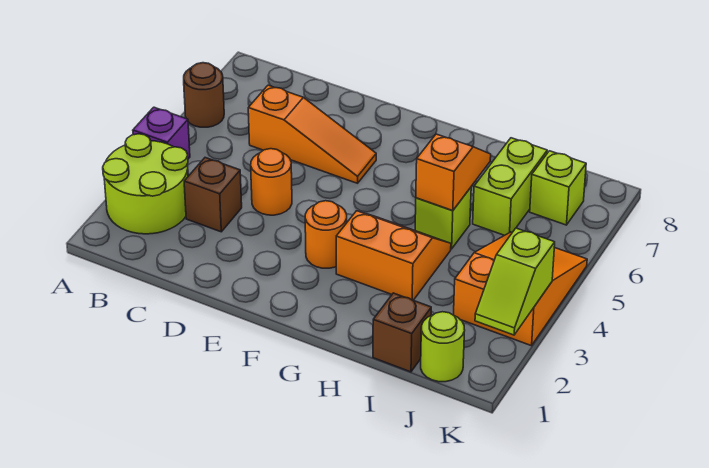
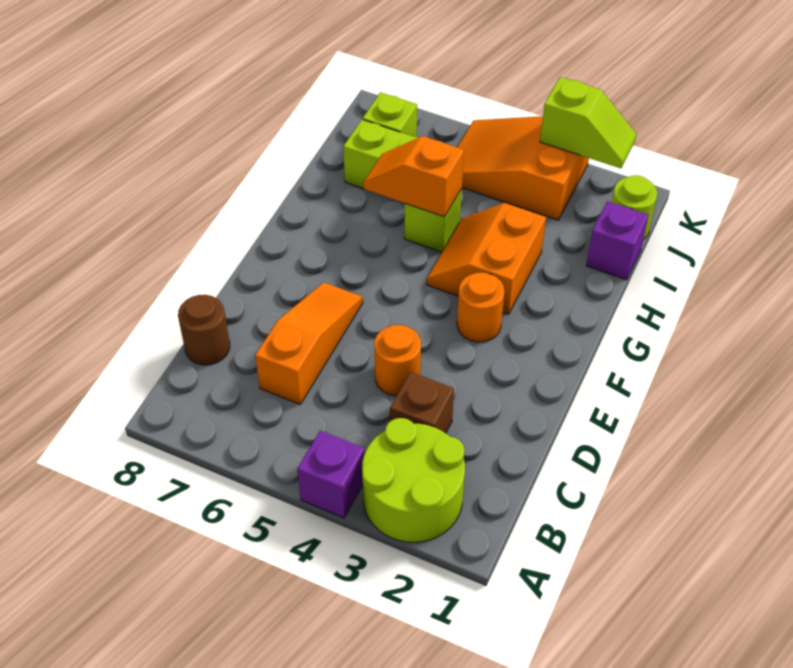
brown 1x1 round brick [184,63,224,127] -> brown 1x1 round brick moved to [178,295,230,365]
brown 1x1 brick [373,293,431,372] -> purple 1x1 brick [586,201,648,280]

